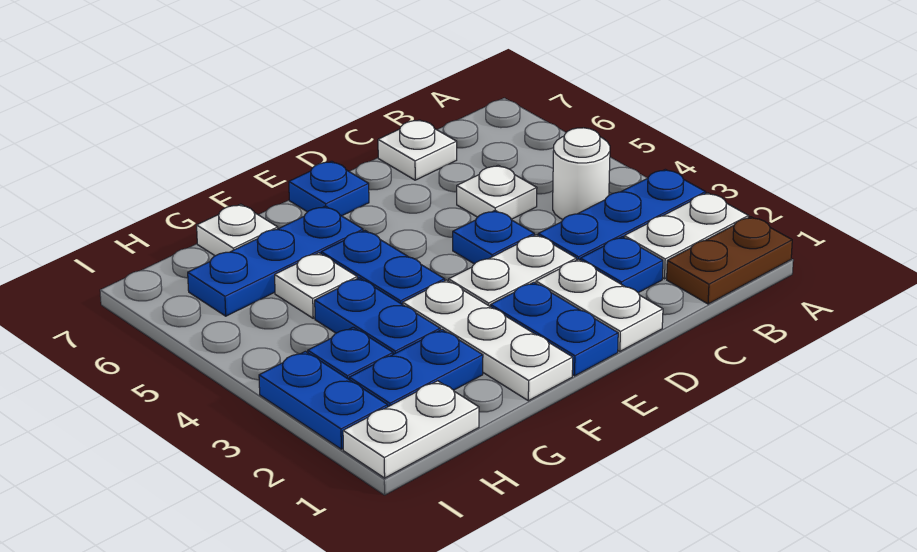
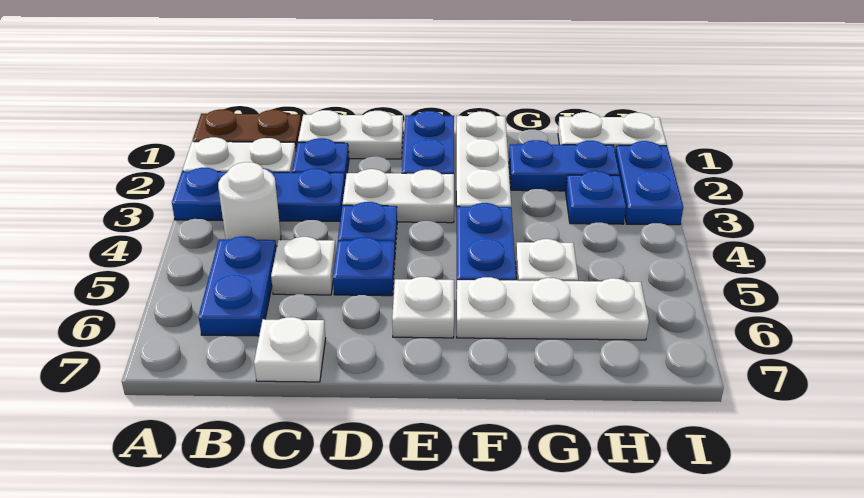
white 1x2 plate [536,259,663,351] -> white 1x2 plate turned to [298,110,403,159]
blue 1x1 plate [289,161,369,216] -> blue 1x1 plate moved to [333,237,395,296]
blue 1x3 plate [188,206,363,316] -> white 1x3 plate [457,277,649,340]
blue 1x2 plate [315,278,440,354] -> blue 1x2 plate moved to [198,236,276,336]
white 1x1 plate [197,204,278,256] -> white 1x1 plate moved to [392,277,454,338]

